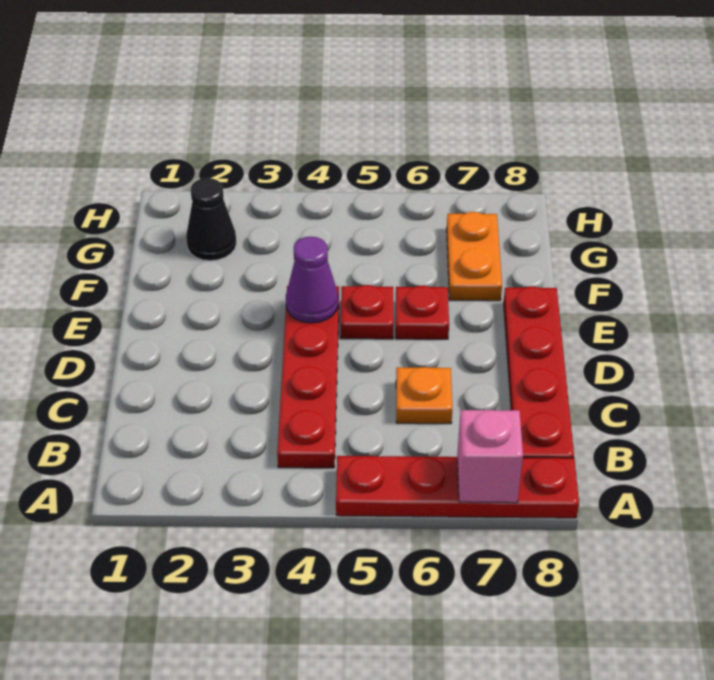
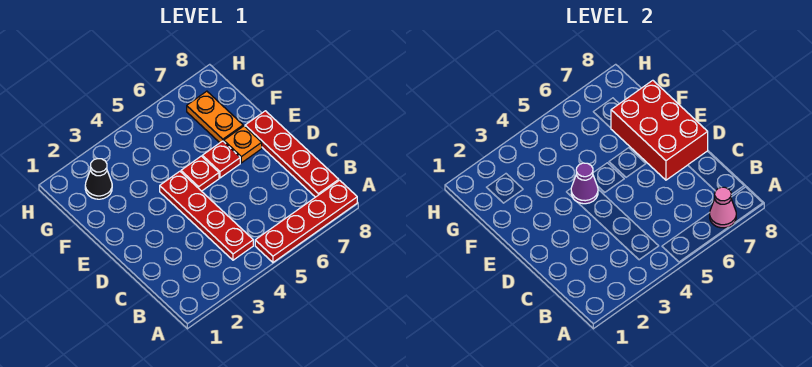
pink 1x1 brick [457,410,523,503] -> pink 1x1 cone [710,187,736,228]
orange 1x1 plate [396,367,452,424] -> orange 1x1 plate moved to [224,126,262,163]
none -> red 2x3 brick [611,80,708,180]

